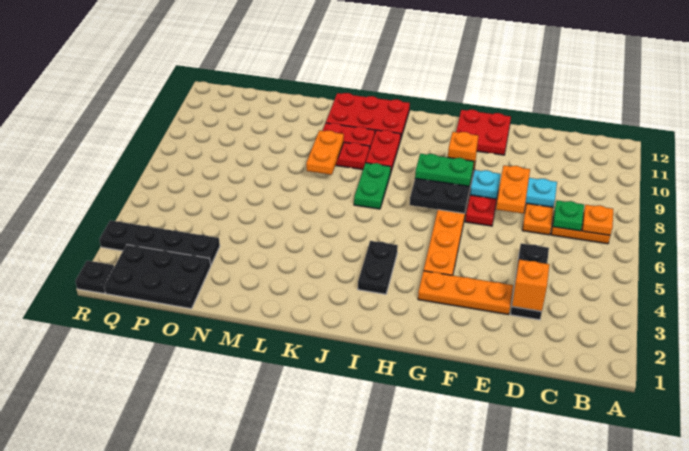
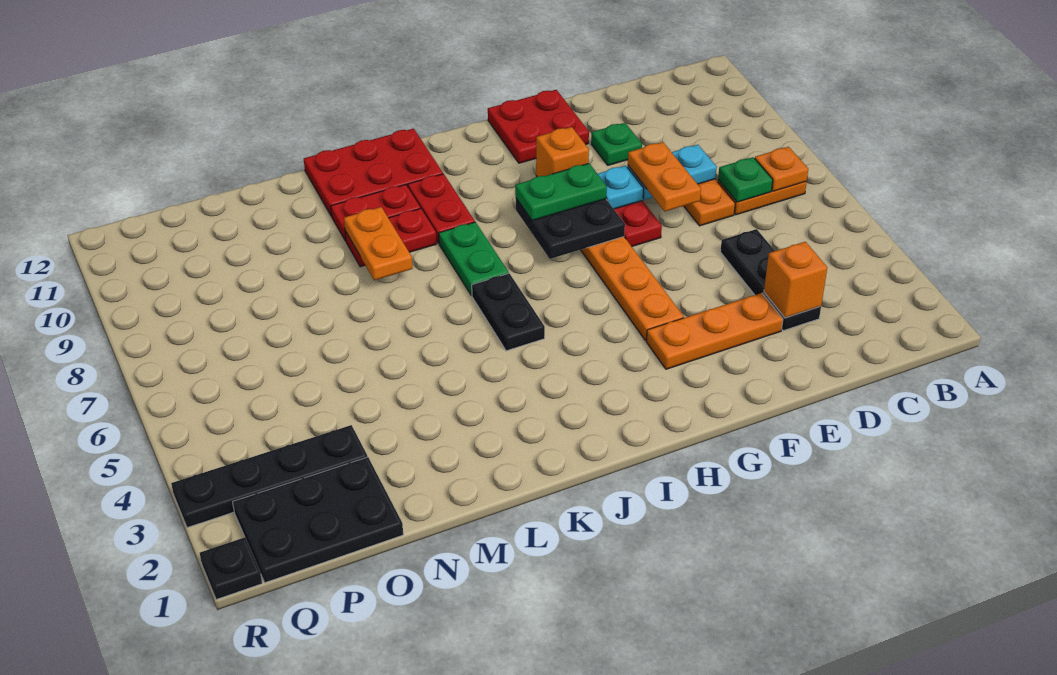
none -> green 1x1 plate [591,123,642,165]
black 1x2 plate [358,241,398,294] -> black 1x2 plate moved to [472,273,545,351]

